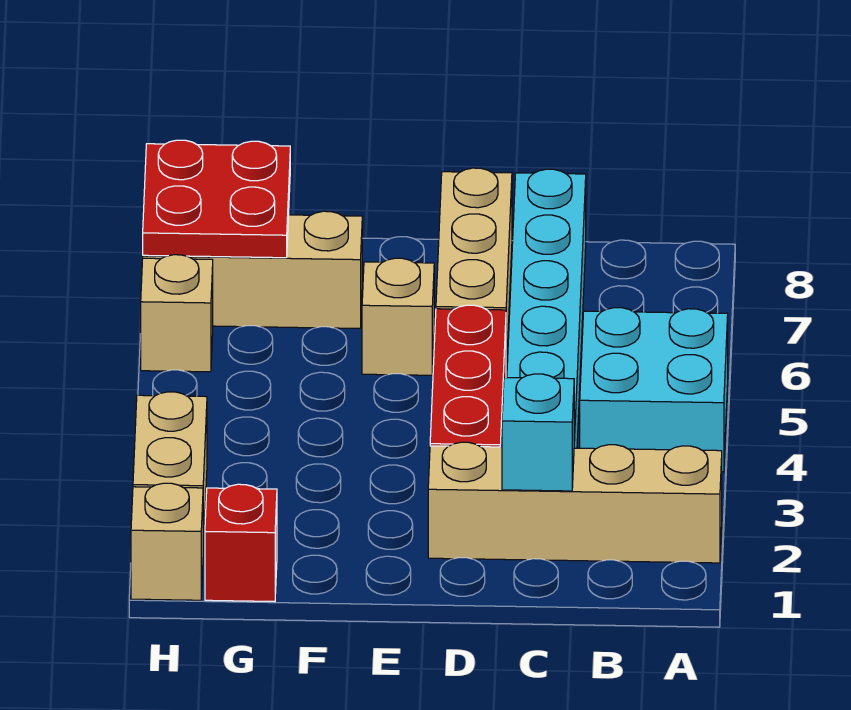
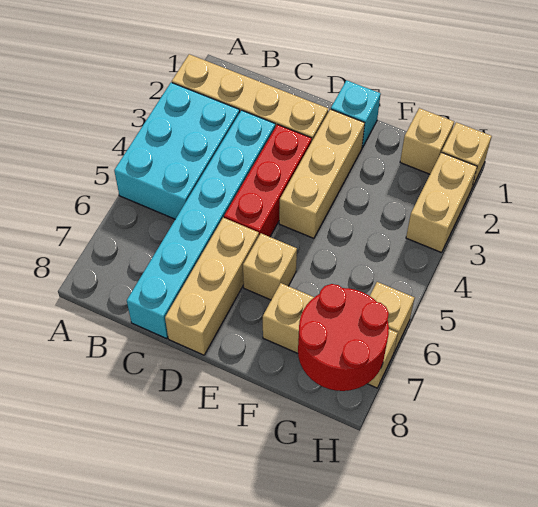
cyan 2x2 brick [580,308,728,472] -> cyan 2x3 brick [114,83,240,219]
cyan 1x1 brick [502,374,574,491] -> cyan 1x1 brick moved to [331,80,381,148]
none -> tan 1x3 brick [279,109,365,238]
red 1x1 brick [205,484,277,602] -> tan 1x1 brick [400,108,454,174]
red 2x2 plate [143,140,290,258] -> red 2x2 round brick [298,284,389,391]

